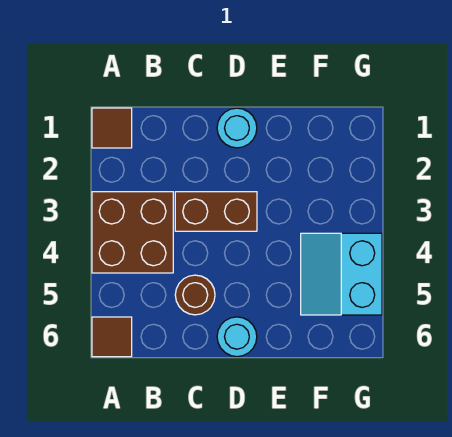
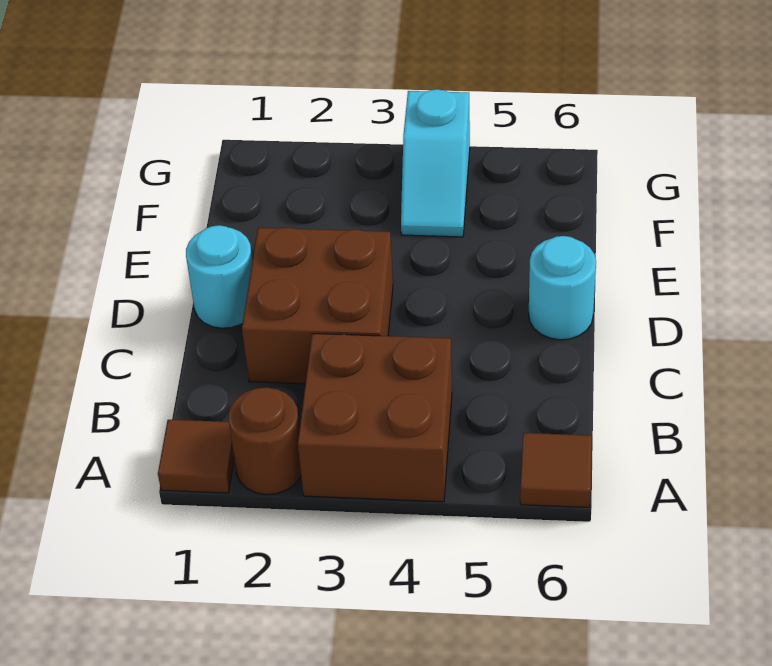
brown 1x2 brick [175,192,257,231] -> brown 2x2 brick [242,227,393,384]
brown 1x1 round brick [175,275,215,315] -> brown 1x1 round brick moved to [228,388,301,495]
cyan 2x2 slope [301,233,382,315] -> cyan 1x2 slope [401,89,470,237]

